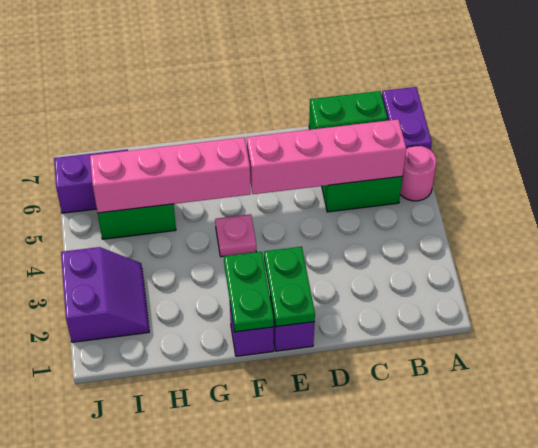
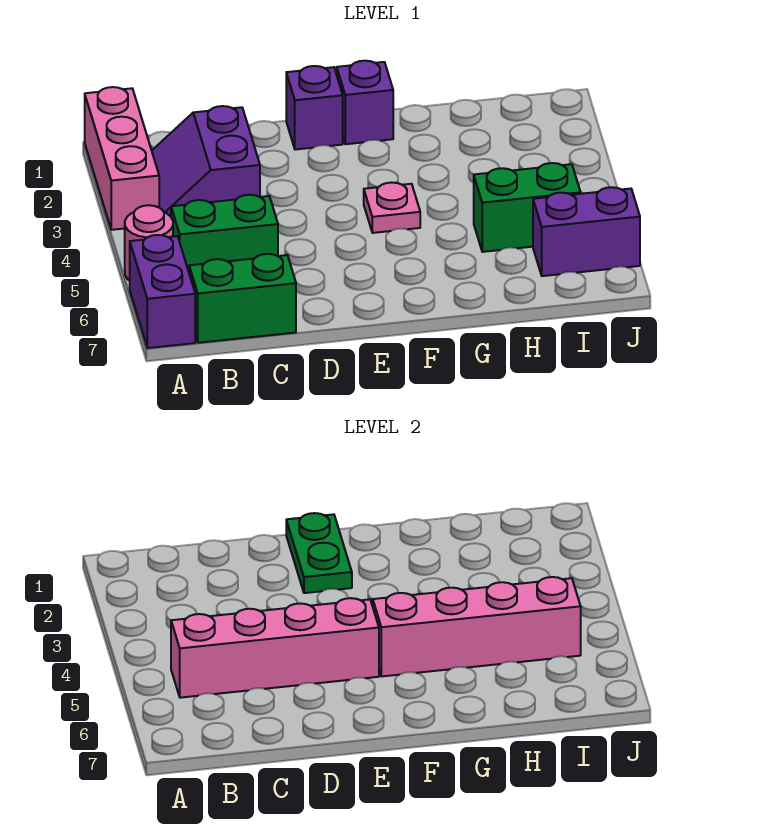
none -> pink 1x3 brick [85,87,159,230]
green 1x2 plate [224,252,274,332] -> none
purple 2x2 slope [61,247,149,342] -> purple 2x2 slope moved to [152,106,260,216]

